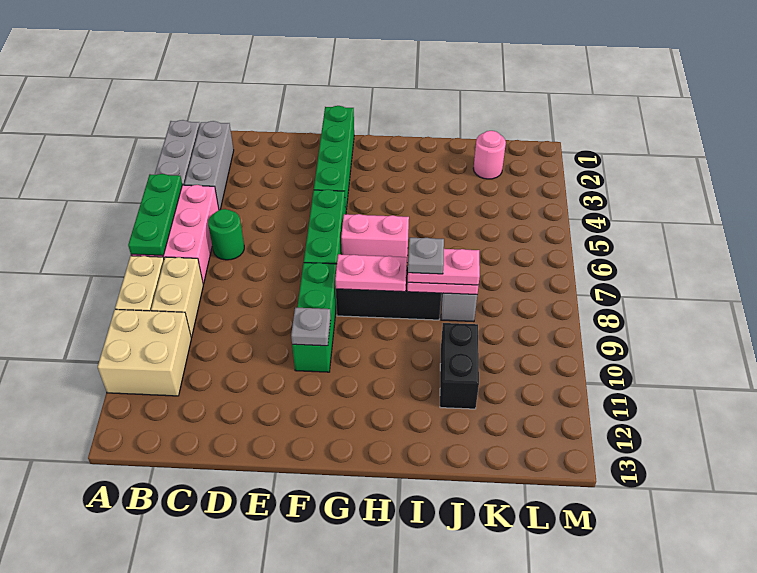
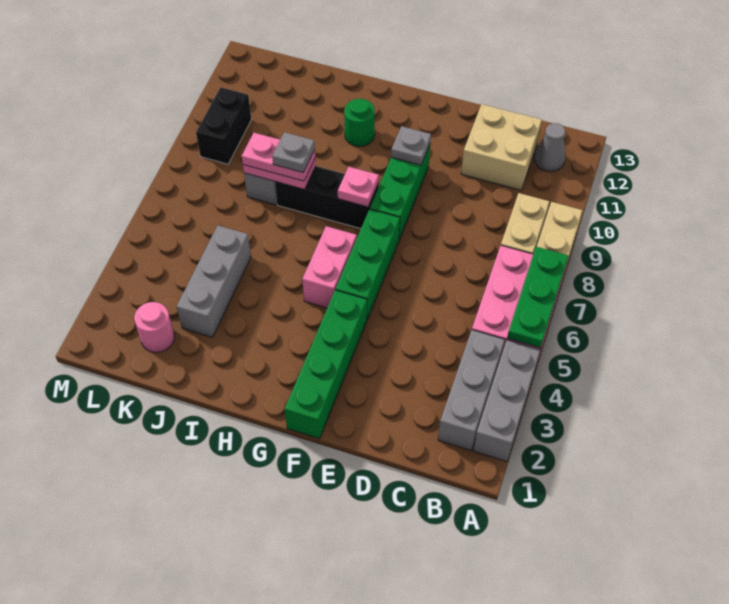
tan 2x2 brick [98,309,191,396] -> tan 2x2 brick moved to [461,104,542,190]
none -> grey 1x1 cone [534,123,566,171]
green 1x1 round brick [208,209,244,260] -> green 1x1 round brick moved to [344,99,375,147]
pink 1x2 brick [341,214,409,257] -> pink 1x2 brick turned to [302,226,357,308]
pink 1x2 plate [335,254,407,292] -> pink 1x1 plate [338,167,379,207]
none -> grey 1x3 brick [177,226,251,337]
black 1x2 brick [440,323,479,409] -> black 1x2 brick moved to [196,87,251,164]

